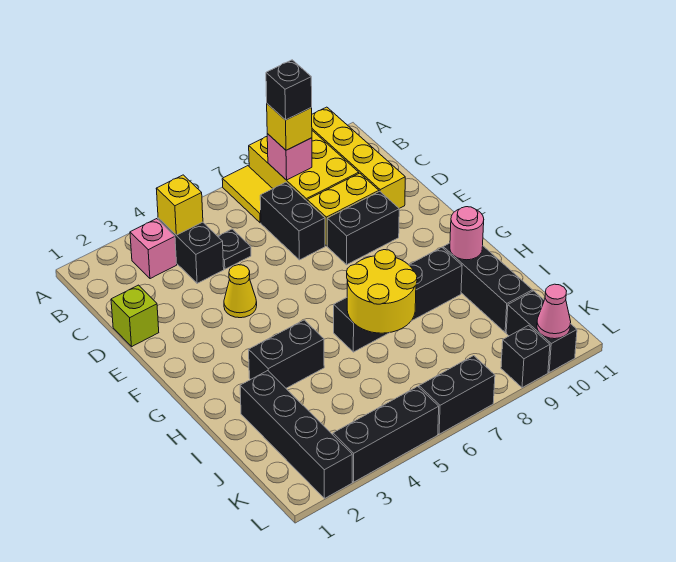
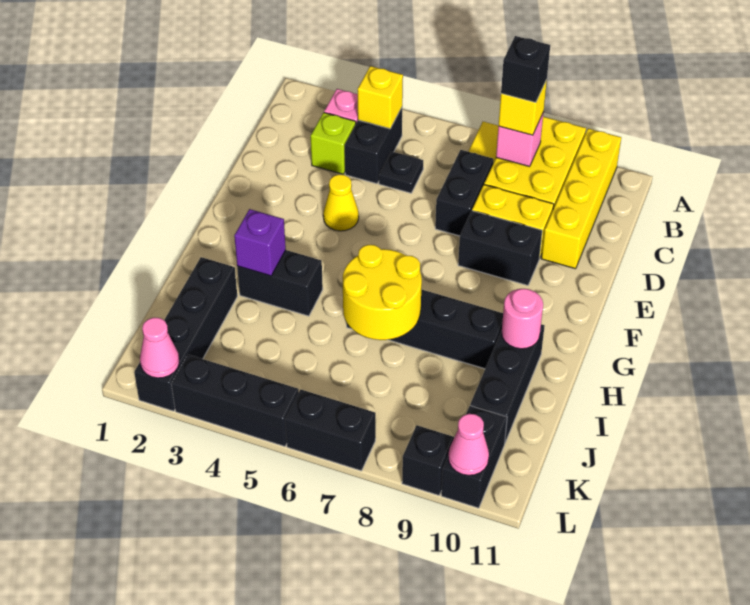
lime 1x1 brick [111,285,159,346] -> lime 1x1 brick moved to [311,113,356,174]
none -> purple 1x1 brick [234,209,286,276]
none -> pink 1x1 cone [140,317,179,378]

